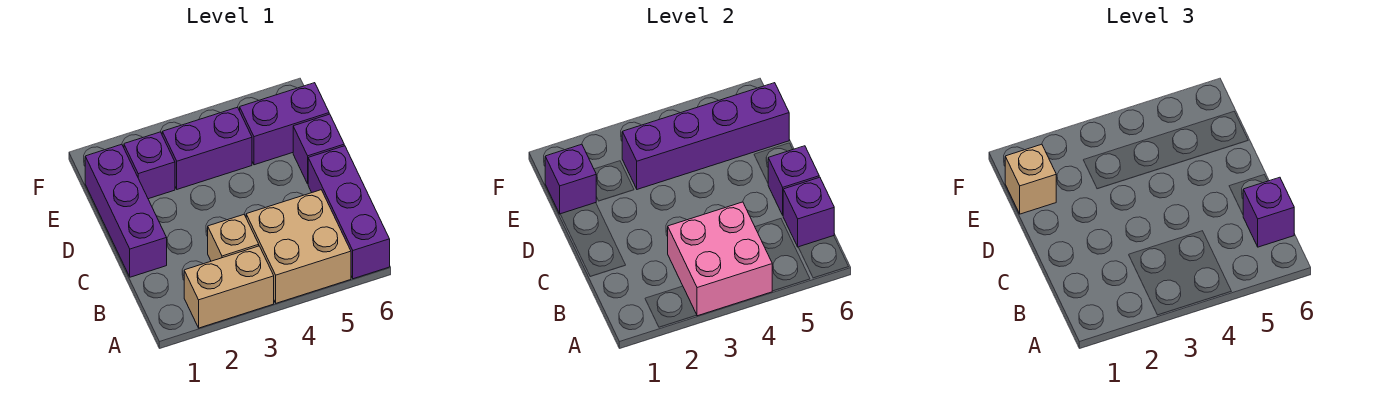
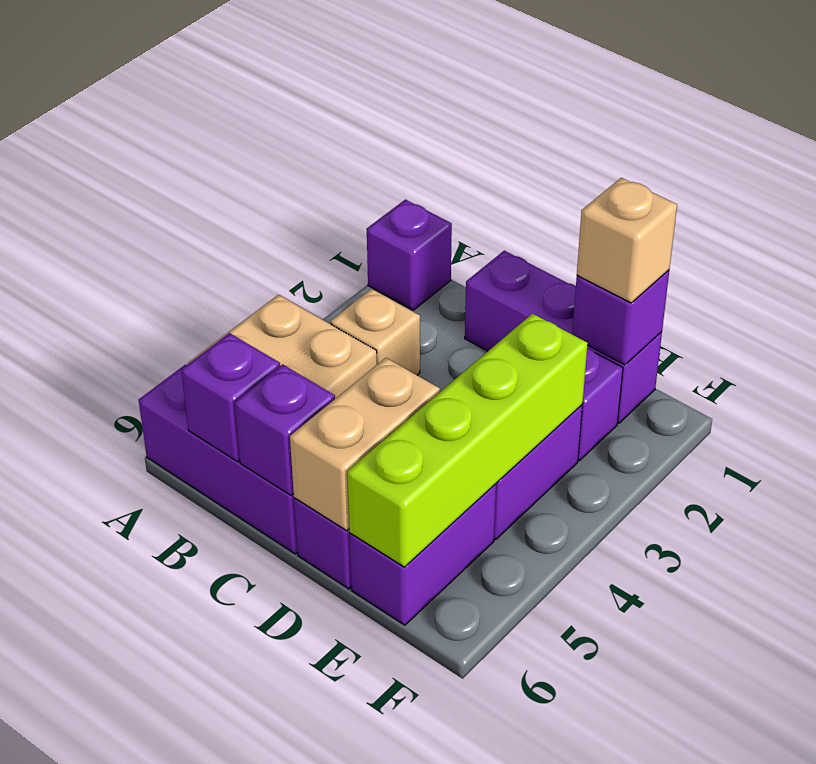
tan 1x2 brick [184,246,274,328] -> tan 1x2 brick moved to [290,358,440,531]
pink 2x2 brick [668,202,772,316] -> none
purple 1x1 brick [1243,177,1294,247] -> purple 1x1 brick moved to [367,200,452,310]
purple 1x4 brick [622,83,789,189] -> lime 1x4 brick [347,314,588,567]

